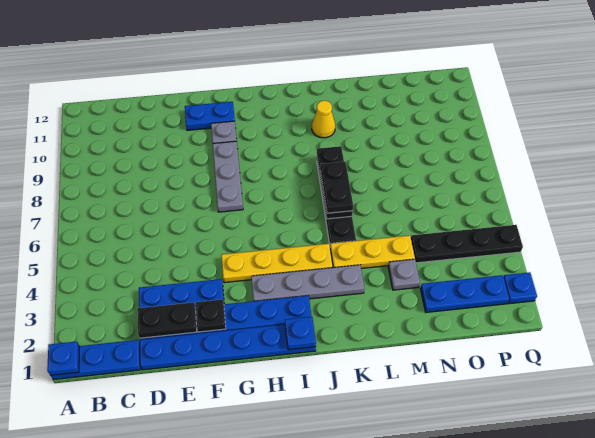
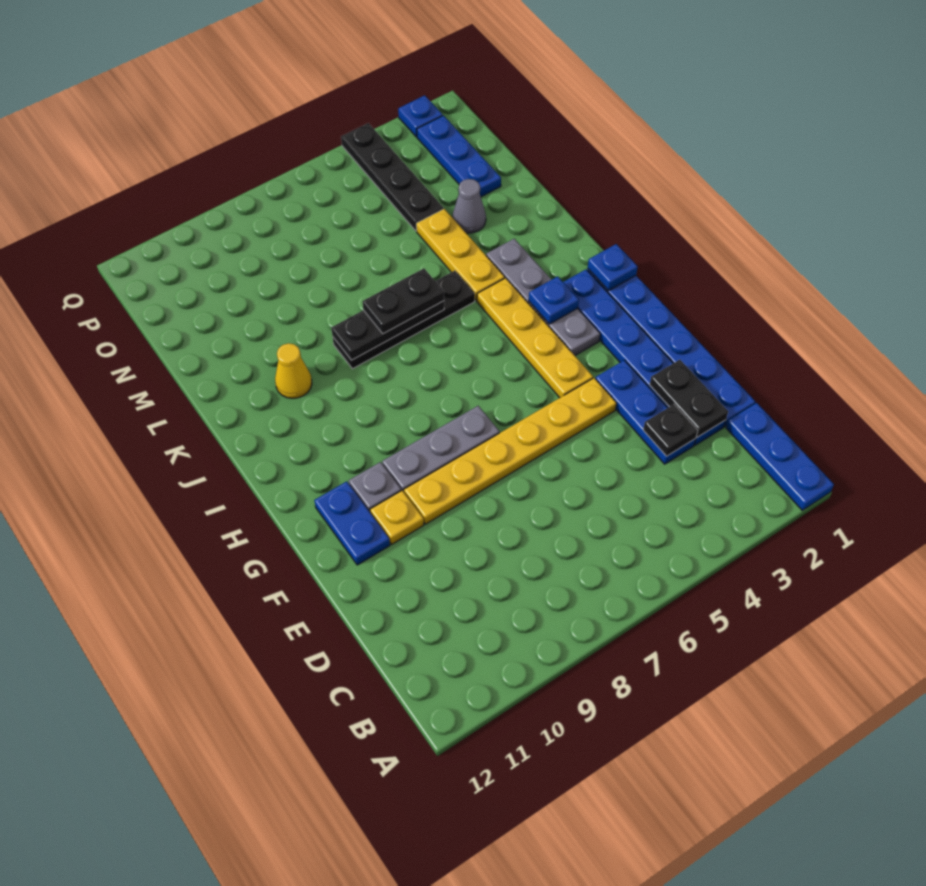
blue 1x1 plate [47,341,79,375] -> blue 1x1 plate moved to [529,276,579,324]
black 1x1 plate [196,299,226,332] -> black 1x1 plate moved to [643,404,698,456]
none -> yellow 1x6 plate [404,378,616,524]
none -> yellow 1x1 plate [370,491,424,544]
grey 1x1 plate [388,259,420,290] -> grey 1x1 cone [452,179,486,233]

